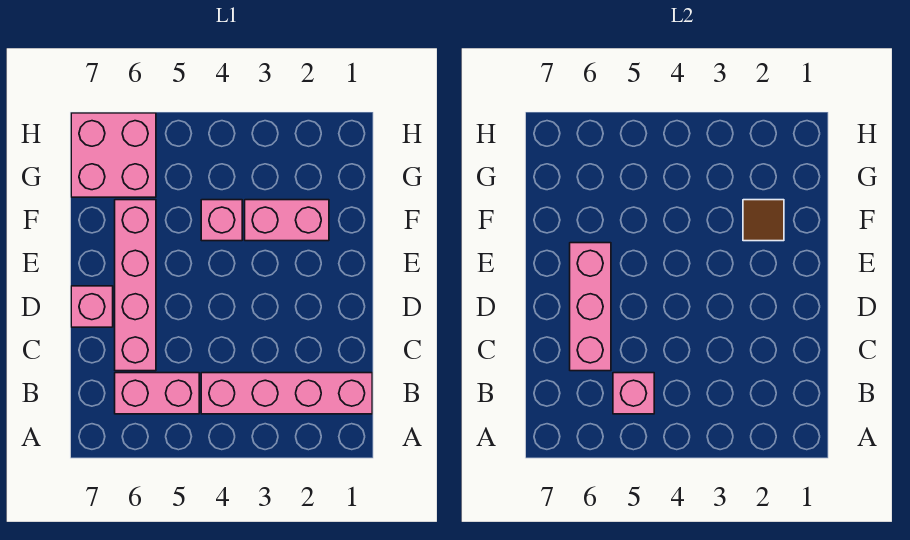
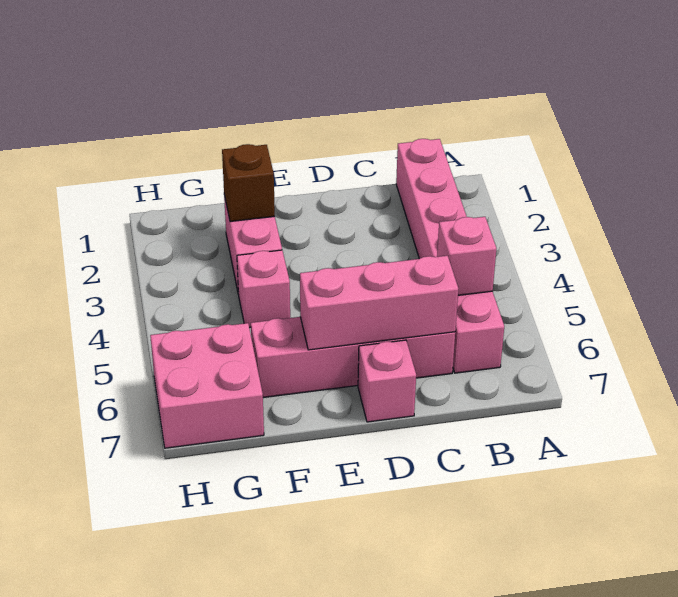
brown 1x1 tile [743,200,784,241] -> brown 1x1 brick [222,144,275,222]

